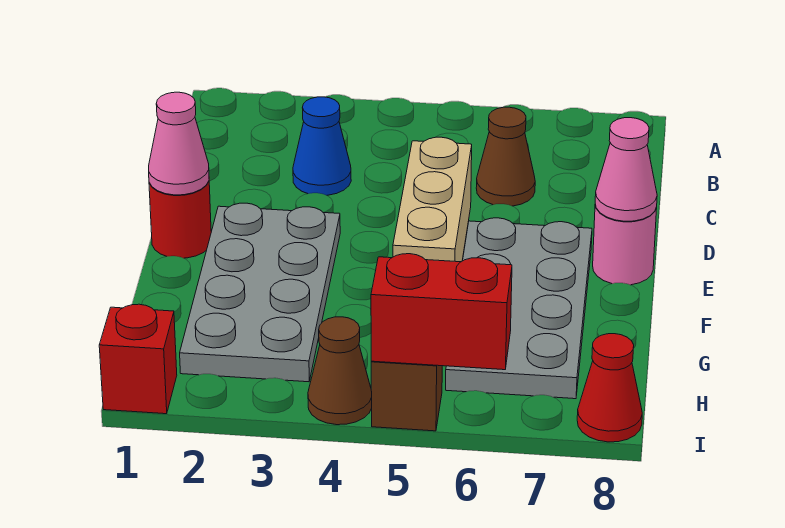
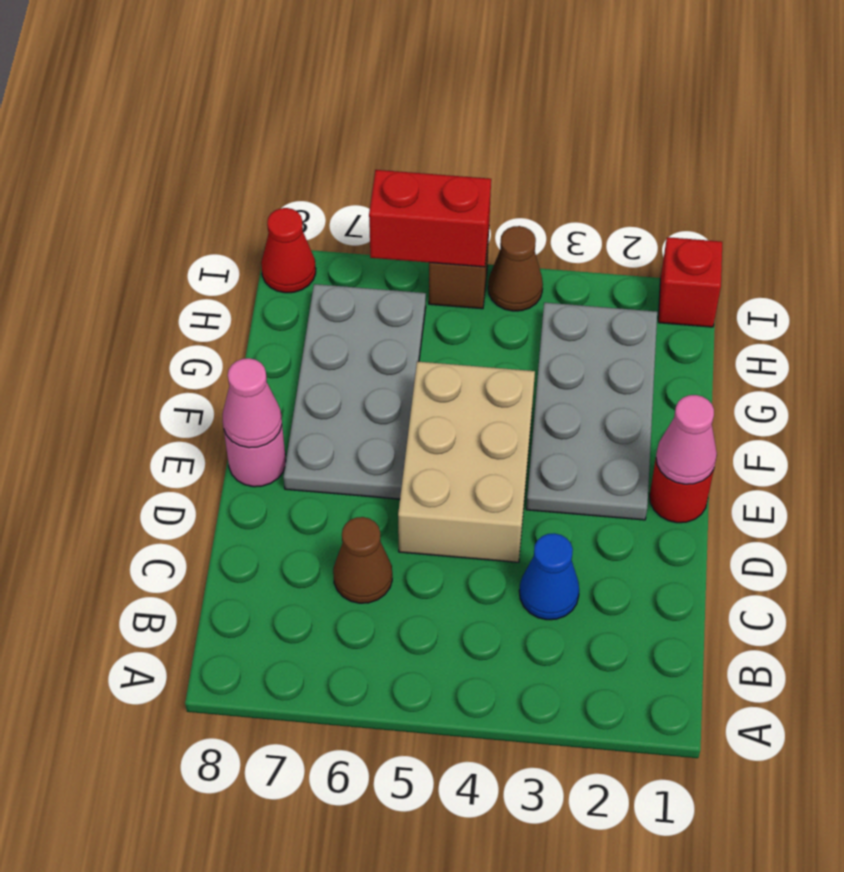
tan 1x3 brick [393,137,472,262] -> tan 2x3 brick [398,361,535,562]

